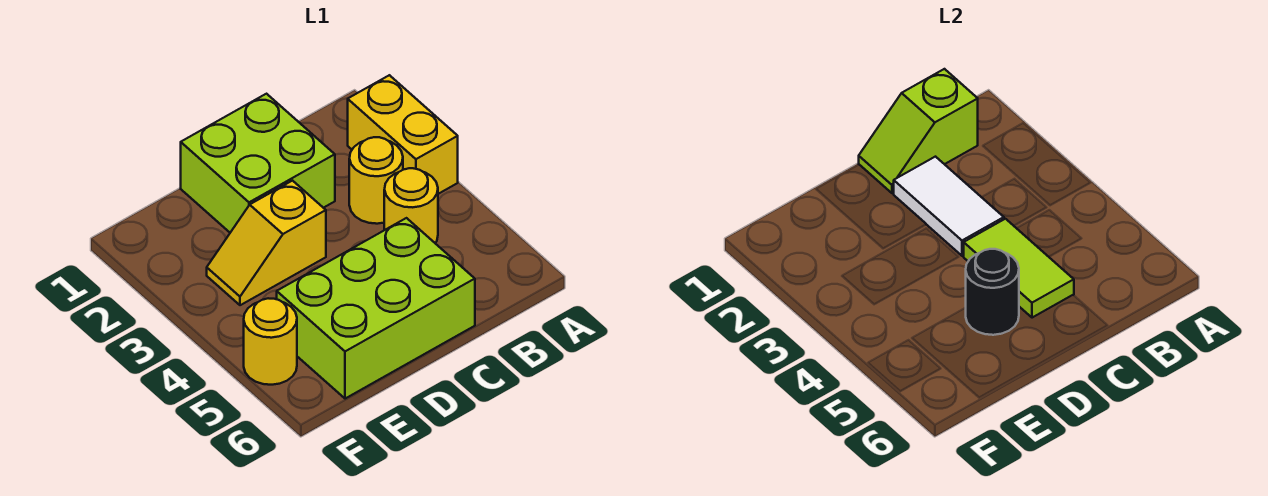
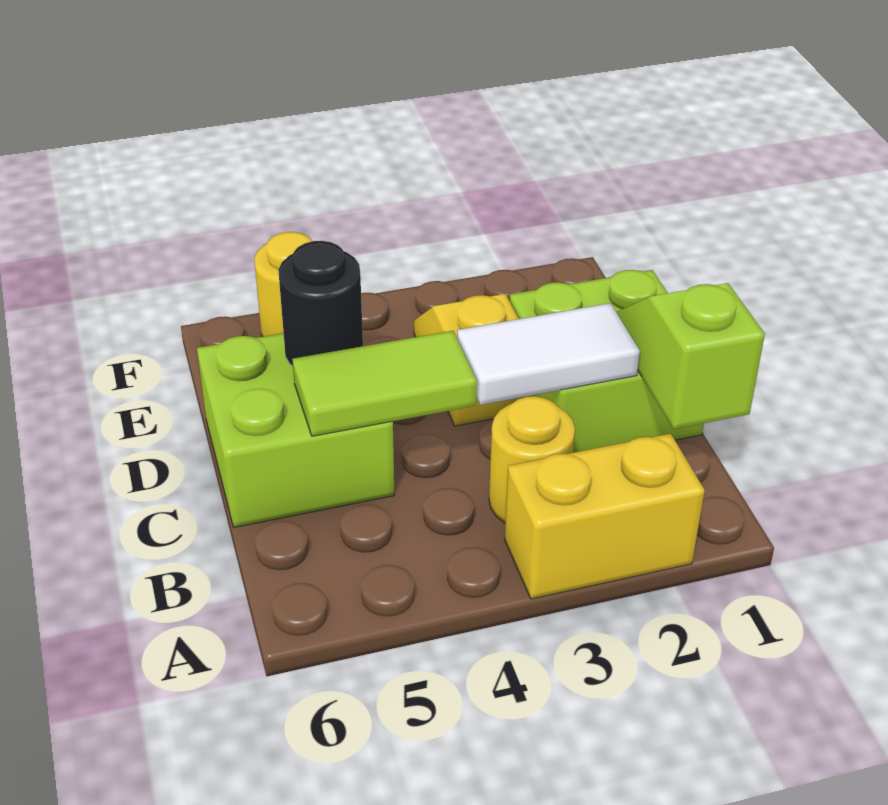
yellow 1x1 round brick [384,168,438,243] -> none
lime 2x3 brick [277,218,475,399] -> lime 2x2 brick [197,333,394,527]

